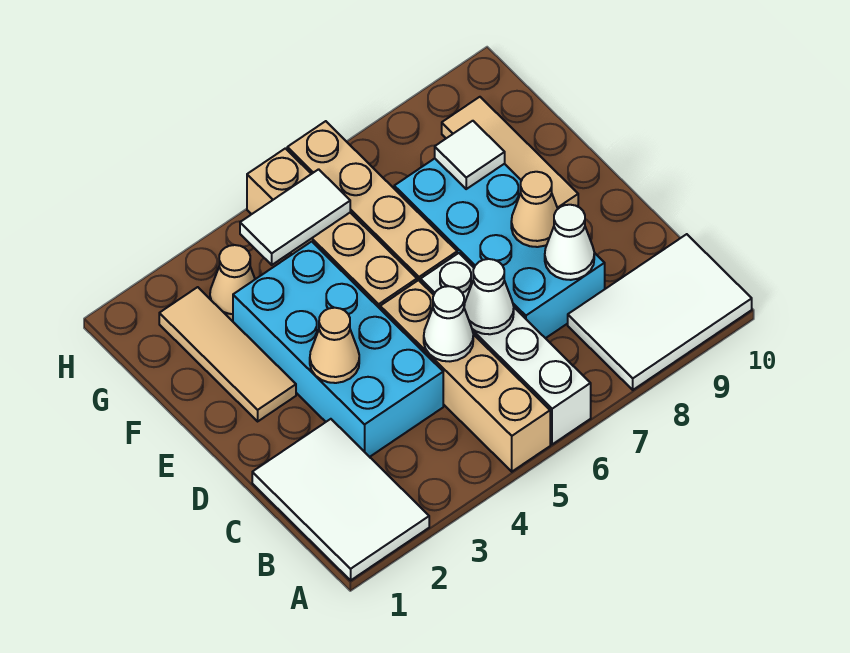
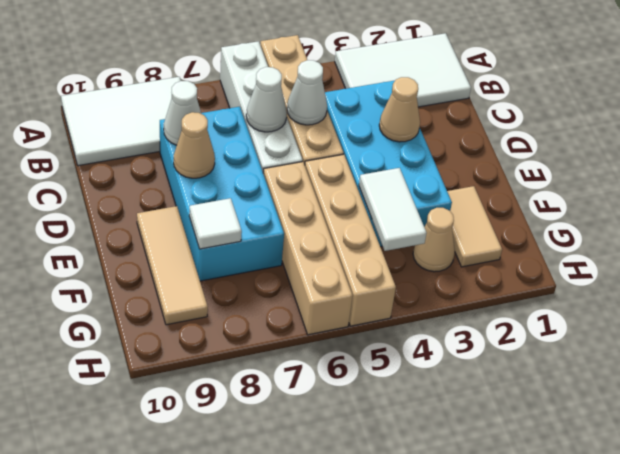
white 2x3 tile [252,419,429,580] -> white 2x3 tile turned to [335,33,471,107]
tan 1x3 tile [159,287,296,421] -> tan 1x2 tile [447,186,502,267]
white 1x2 tile [240,169,350,265] -> white 1x2 tile turned to [359,168,427,251]

